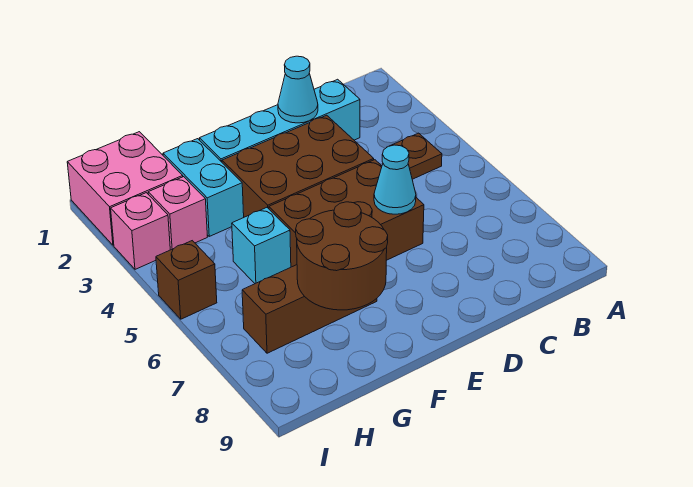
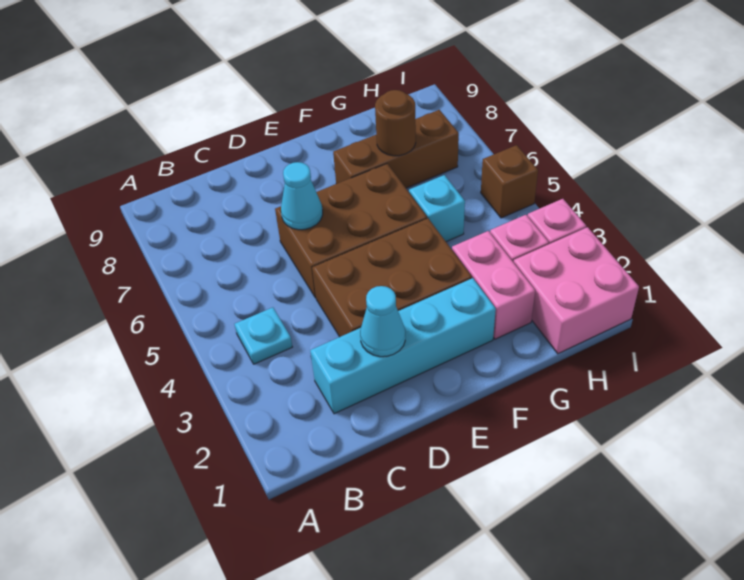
brown 1x1 plate [391,133,442,179] -> cyan 1x1 plate [235,307,292,364]
brown 2x2 round brick [296,202,388,310] -> brown 1x1 round brick [375,90,416,156]
cyan 1x2 brick [163,139,244,236] -> pink 1x2 brick [452,231,535,339]

